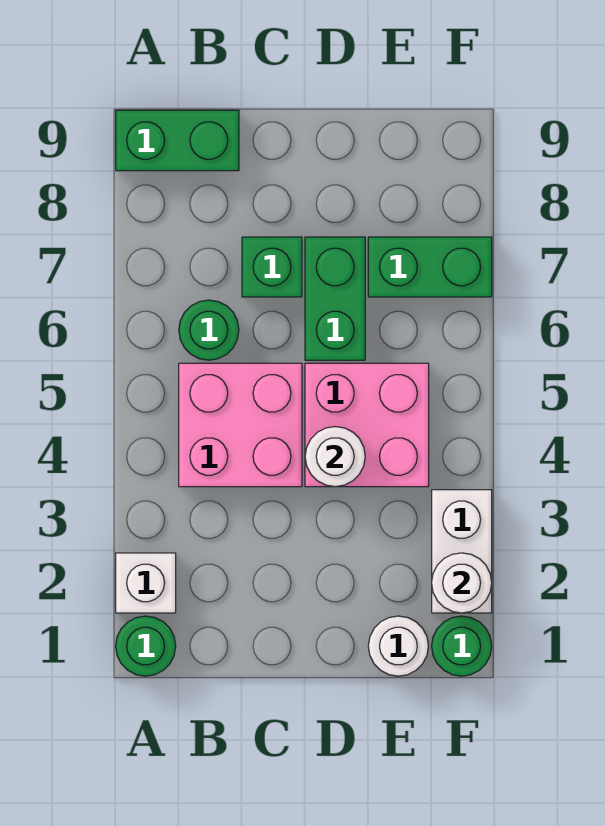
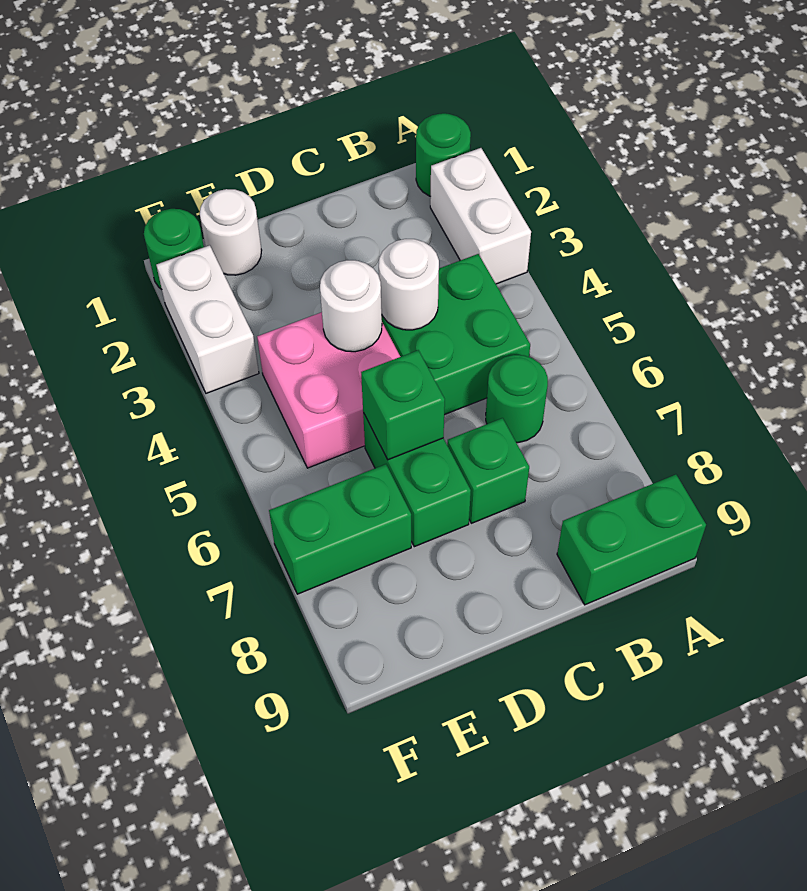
white 1x1 brick [116,553,176,613] -> white 1x2 brick [430,148,531,284]
pink 2x2 brick [179,363,302,487] -> green 2x2 brick [382,254,530,415]
none -> green 1x1 brick [361,350,445,460]
white 1x1 round brick [432,553,492,613] -> white 1x1 round brick moved to [379,239,439,330]

